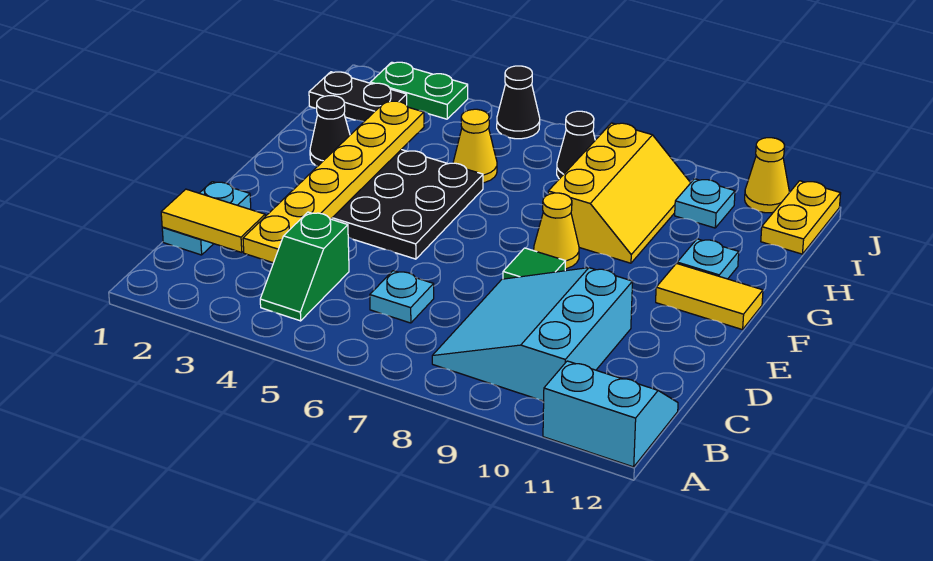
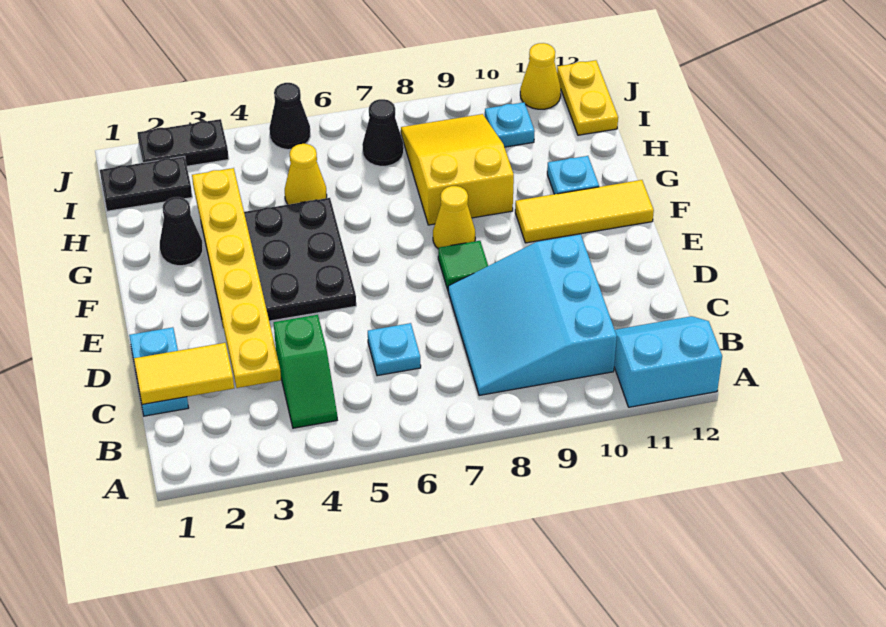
yellow 1x2 tile [656,263,763,330] -> yellow 1x3 tile [515,180,654,243]
yellow 2x3 slope [548,123,690,263] -> yellow 2x3 slope turned to [401,114,514,225]
green 1x2 plate [371,62,468,119] -> black 1x2 plate [137,119,229,166]

